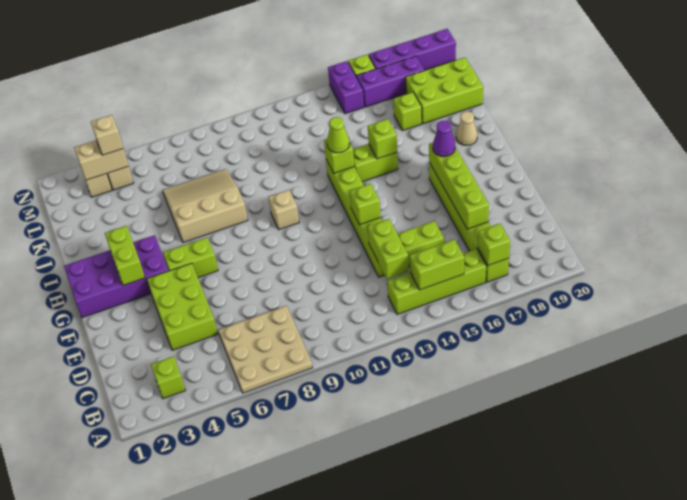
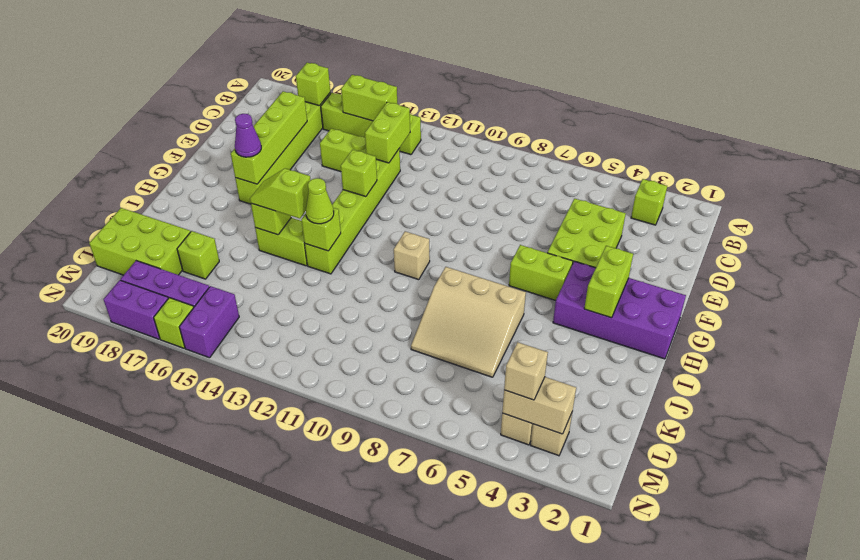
tan 3x3 plate [218,306,313,393] -> none
none -> lime 1x2 slope [250,168,310,219]
tan 1x1 cone [456,111,477,145] -> none
purple 1x4 brick [369,29,456,70] -> purple 1x2 brick [103,280,168,339]

